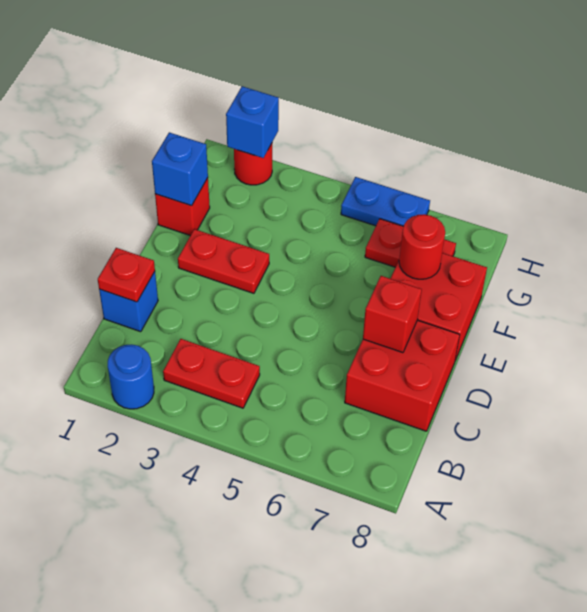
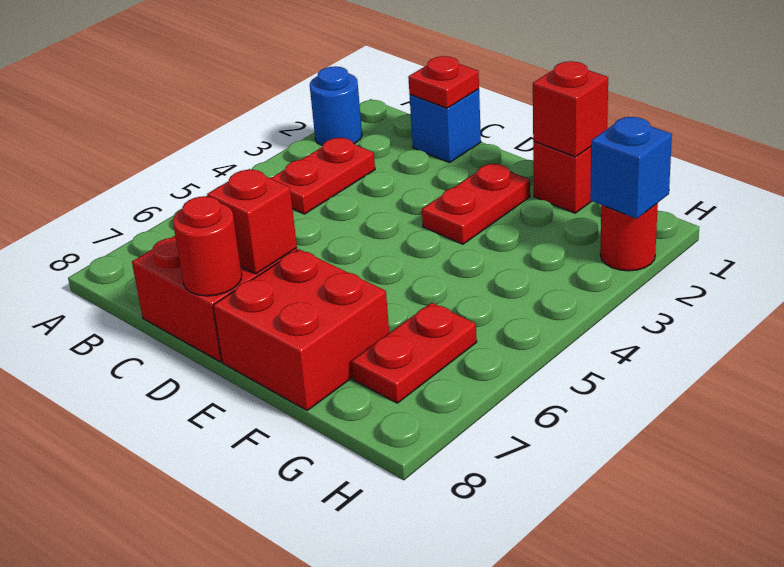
blue 1x1 brick [152,132,208,206] -> red 1x1 brick [533,61,608,157]
red 1x1 round brick [399,214,445,279] -> red 1x1 round brick moved to [173,196,242,296]
blue 1x2 plate [341,177,430,226] -> none

